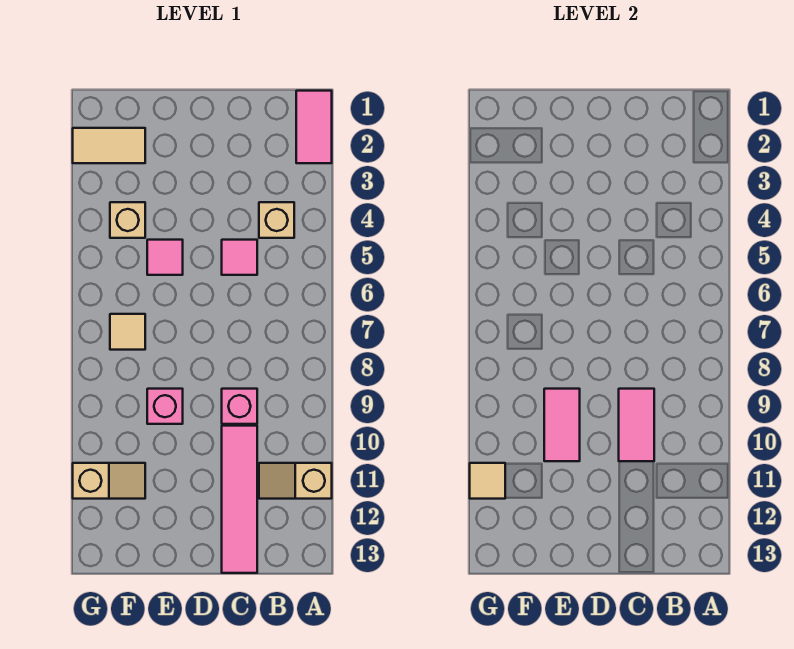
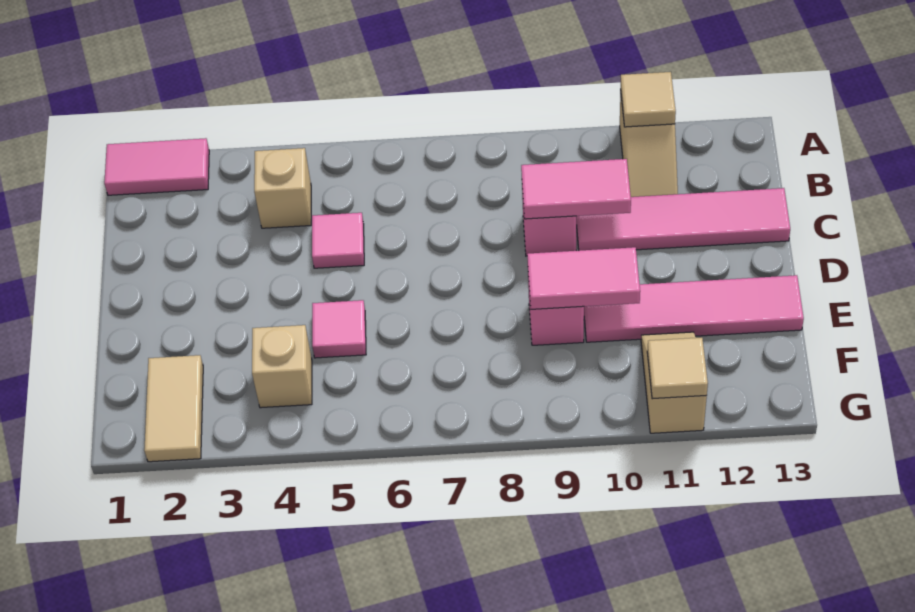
none -> pink 1x4 tile [584,275,804,342]
tan 1x1 tile [110,314,145,350] -> tan 1x1 tile moved to [621,72,676,127]

